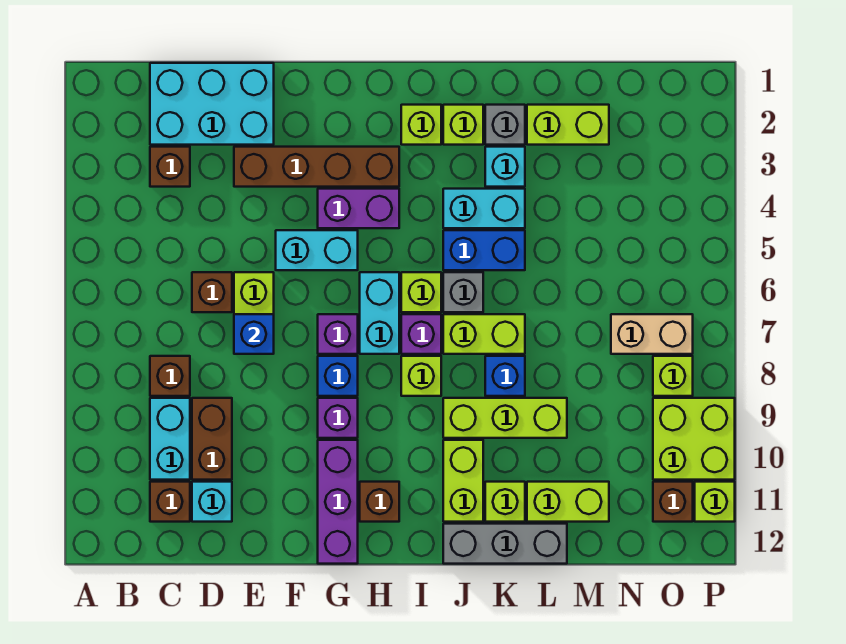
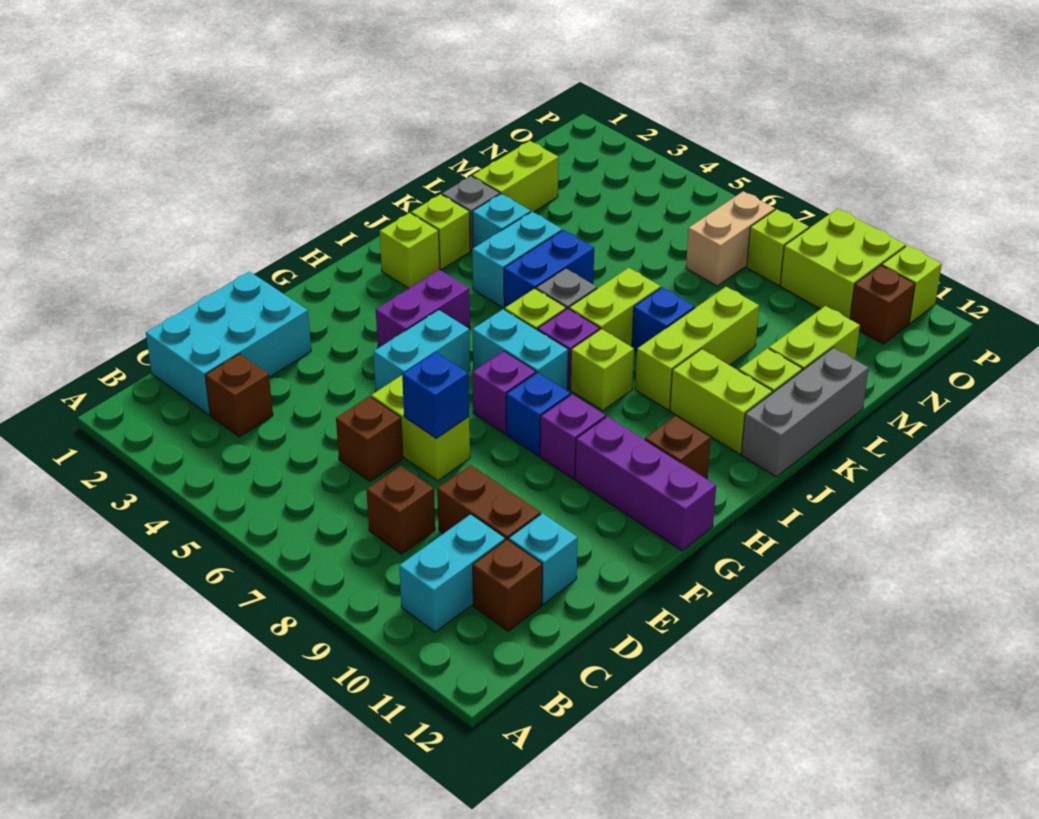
cyan 1x2 brick [150,398,190,480] -> cyan 1x2 brick turned to [399,514,505,632]
brown 1x4 brick [234,147,399,187] -> none

